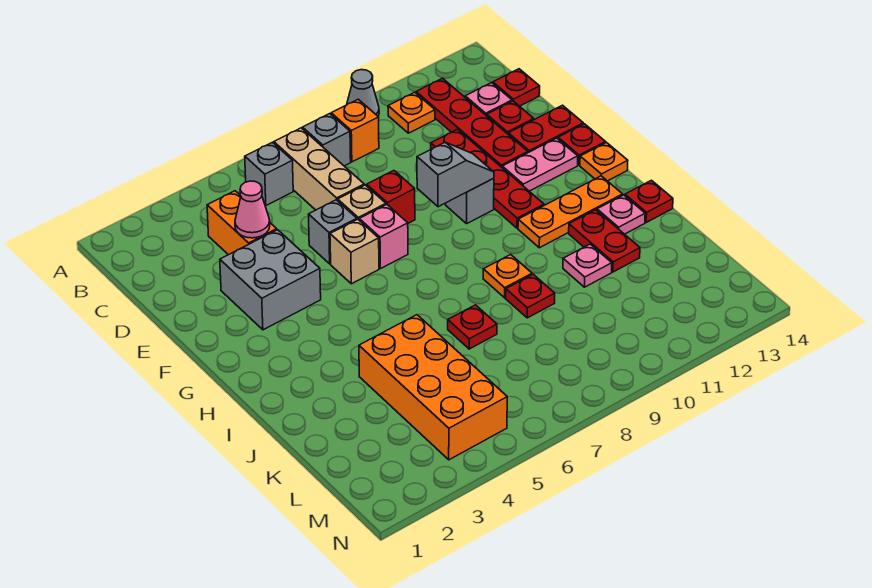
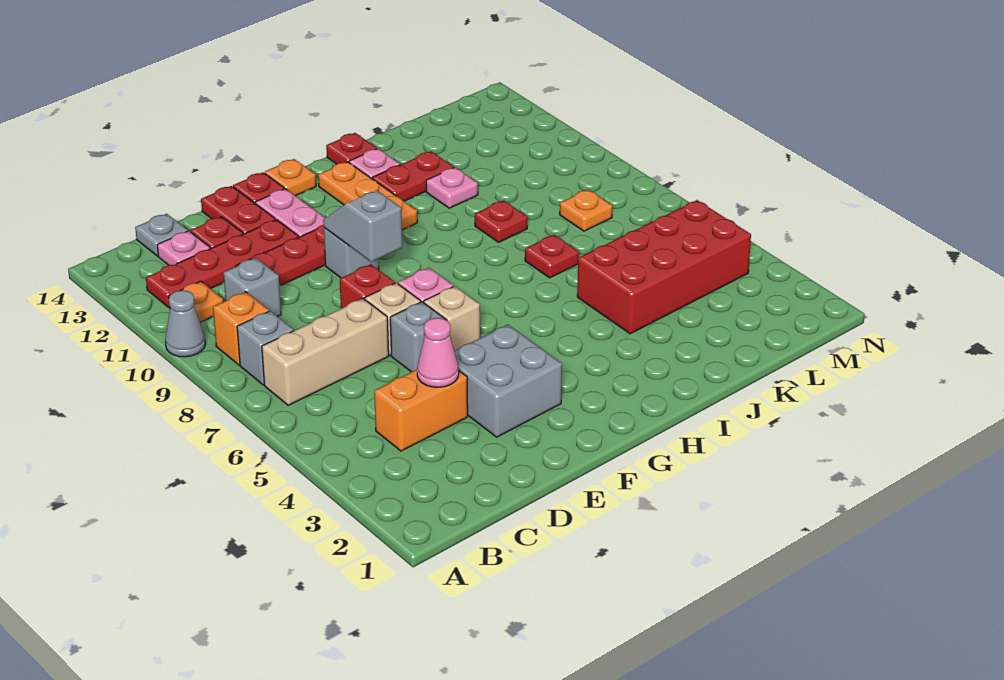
grey 1x1 brick [245,142,293,205] -> grey 1x1 brick moved to [224,258,281,317]
red 1x1 plate [493,69,540,106] -> grey 1x1 plate [135,214,188,256]
orange 1x1 plate [483,255,532,298] -> orange 1x1 plate moved to [560,190,612,231]
orange 2x4 brick [359,315,507,460] -> red 2x4 brick [577,200,751,334]

